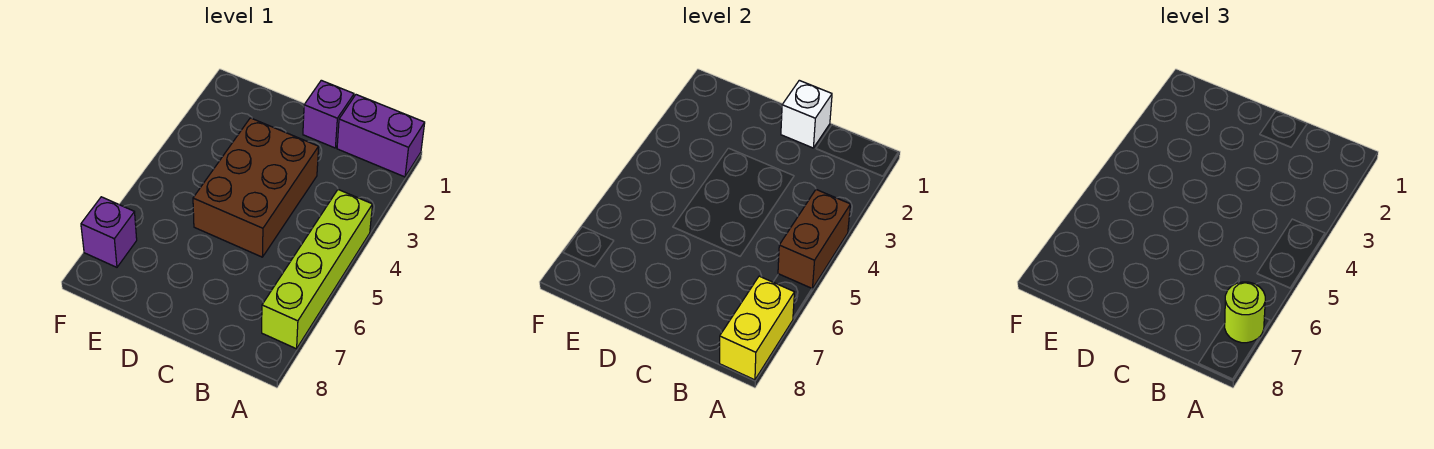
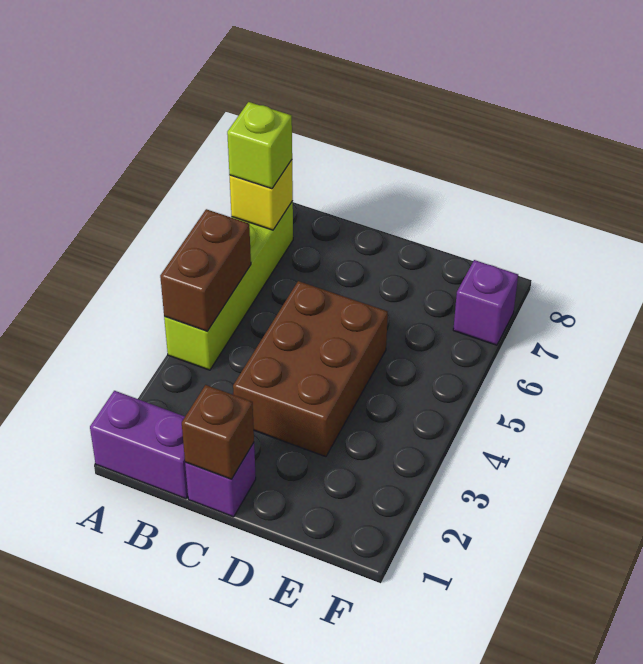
yellow 1x2 brick [720,276,794,380] -> yellow 1x1 brick [230,160,293,230]
lime 1x1 round brick [1225,282,1265,343] -> lime 1x1 brick [227,102,292,189]
white 1x1 brick [781,80,832,148] -> brown 1x1 brick [182,385,254,479]

